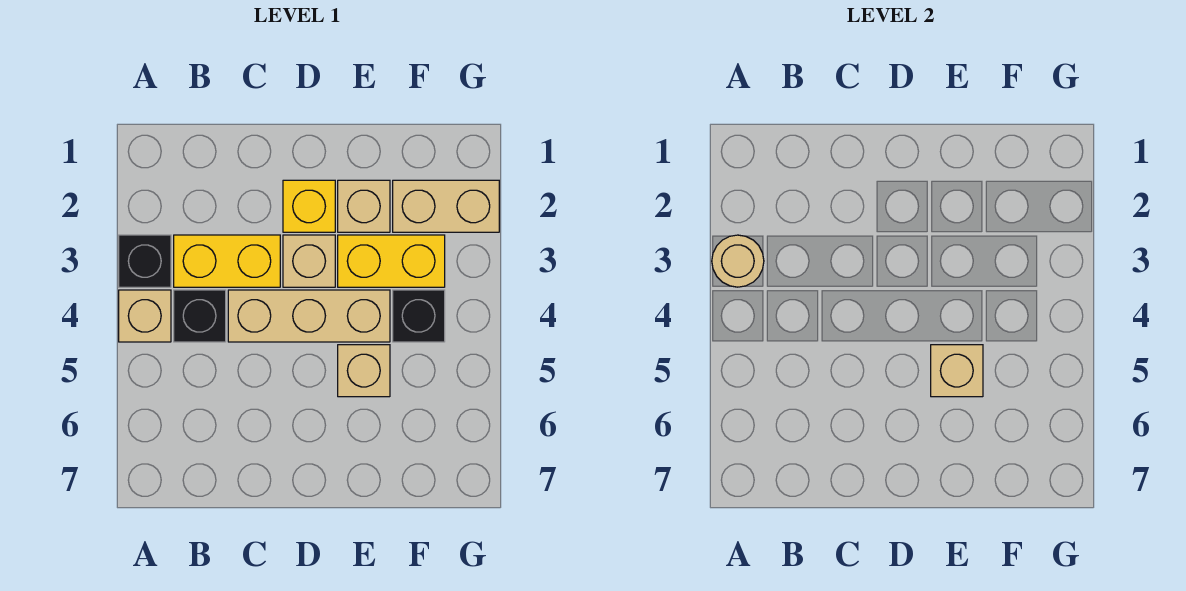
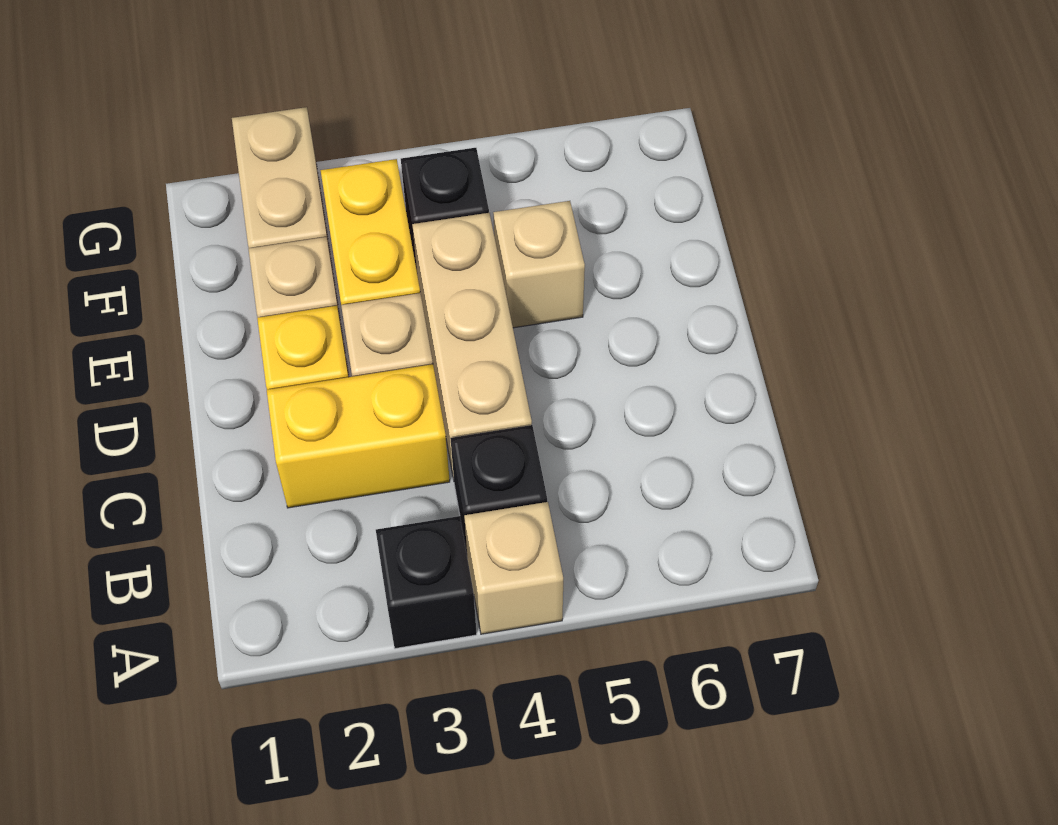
tan 1x1 round brick [712,235,764,287] -> none
yellow 1x2 brick [174,235,280,287] -> yellow 1x2 brick turned to [267,364,450,508]
tan 1x1 brick [931,345,983,397] -> none

